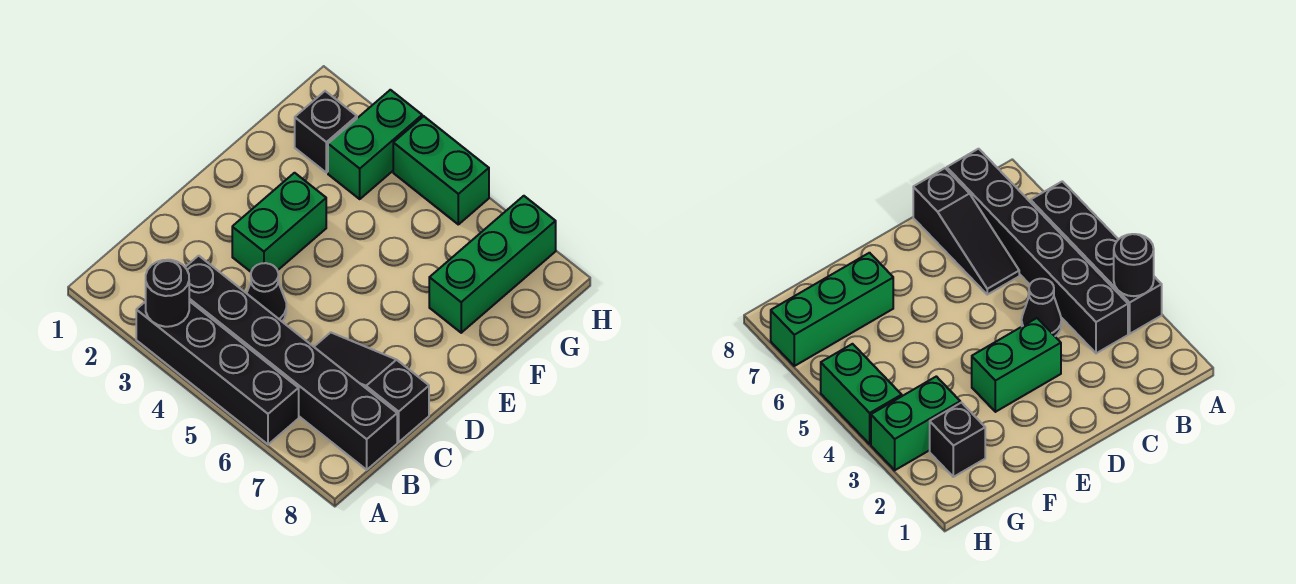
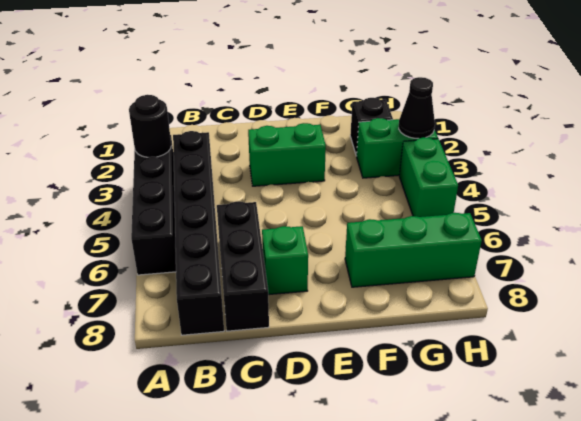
black 1x1 cone [247,263,286,321] -> black 1x1 cone moved to [399,77,435,138]
black 1x3 slope [314,332,429,442] -> black 1x3 brick [217,201,269,331]
none -> green 1x1 brick [262,226,308,295]

